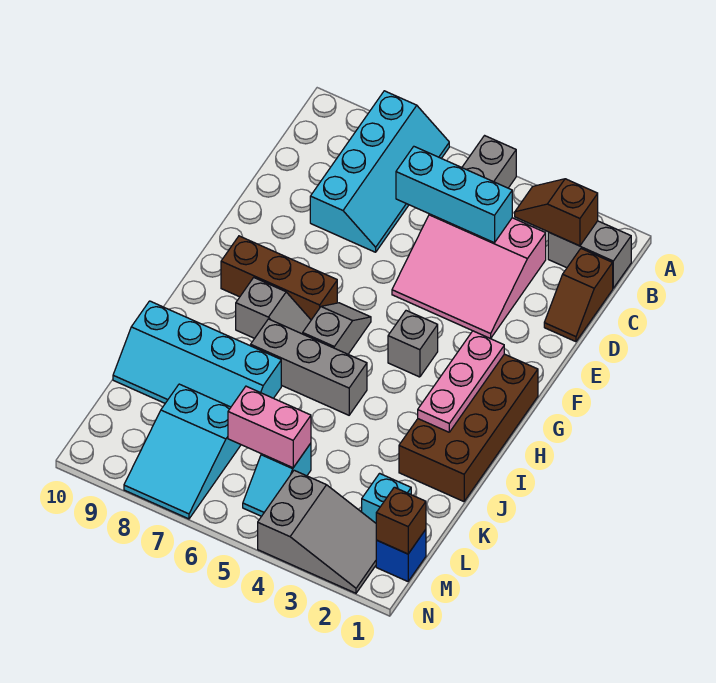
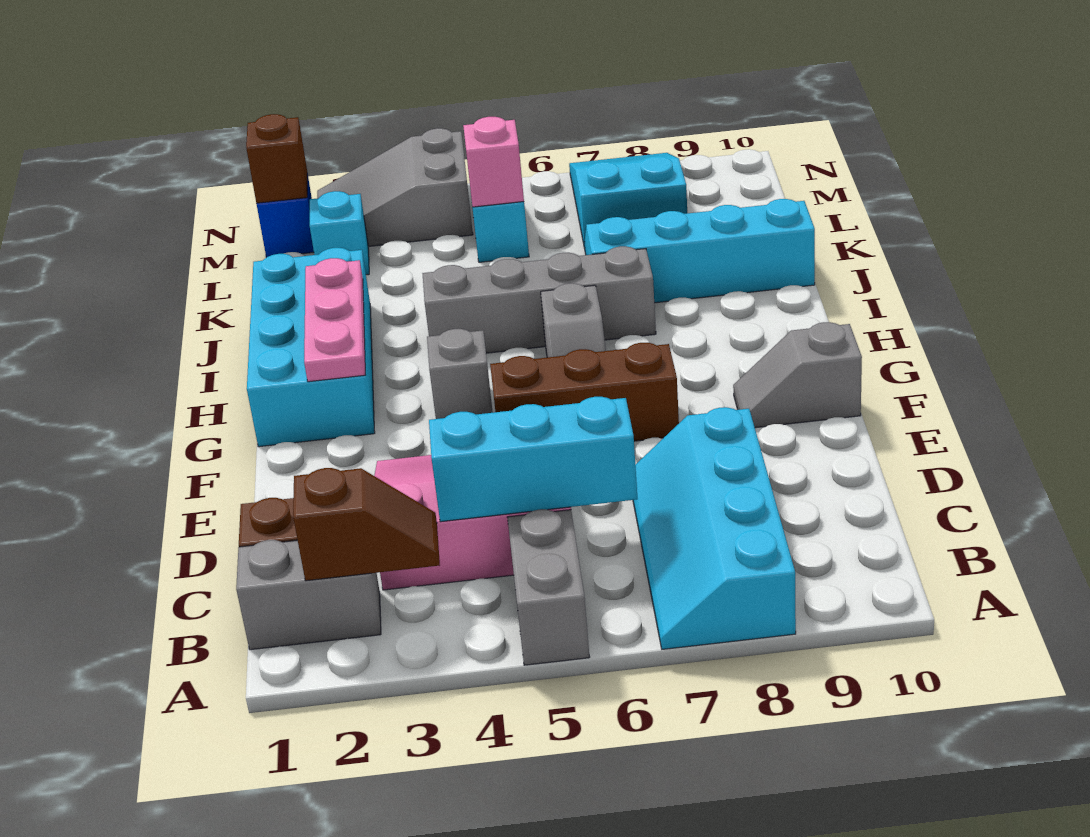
brown 2x4 brick [399,354,538,502] -> cyan 2x4 brick [247,248,375,447]
brown 1x3 brick [221,236,337,320] -> brown 1x3 brick moved to [490,343,679,441]
grey 1x2 slope [236,278,311,338] -> grey 1x2 slope moved to [733,322,862,428]
grey 1x3 brick [251,319,367,415] -> grey 1x4 brick [422,246,656,353]
pink 1x2 brick [228,386,311,468] -> pink 1x1 brick [463,117,524,207]

